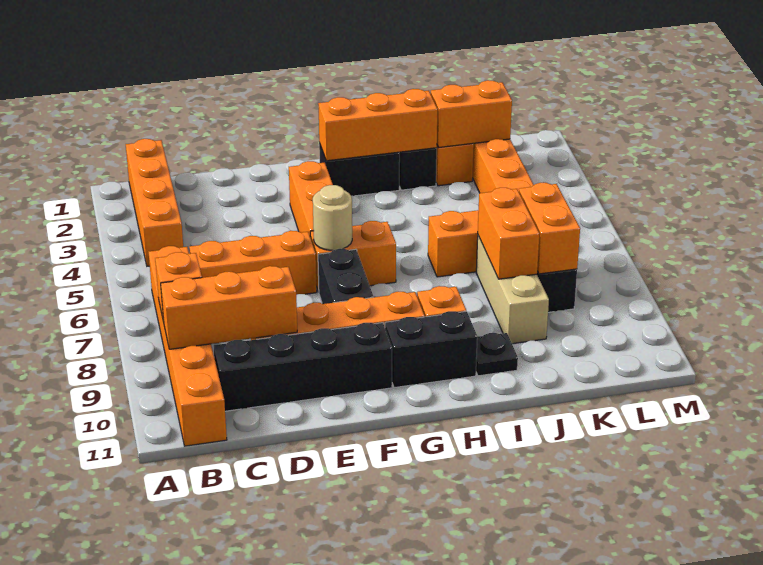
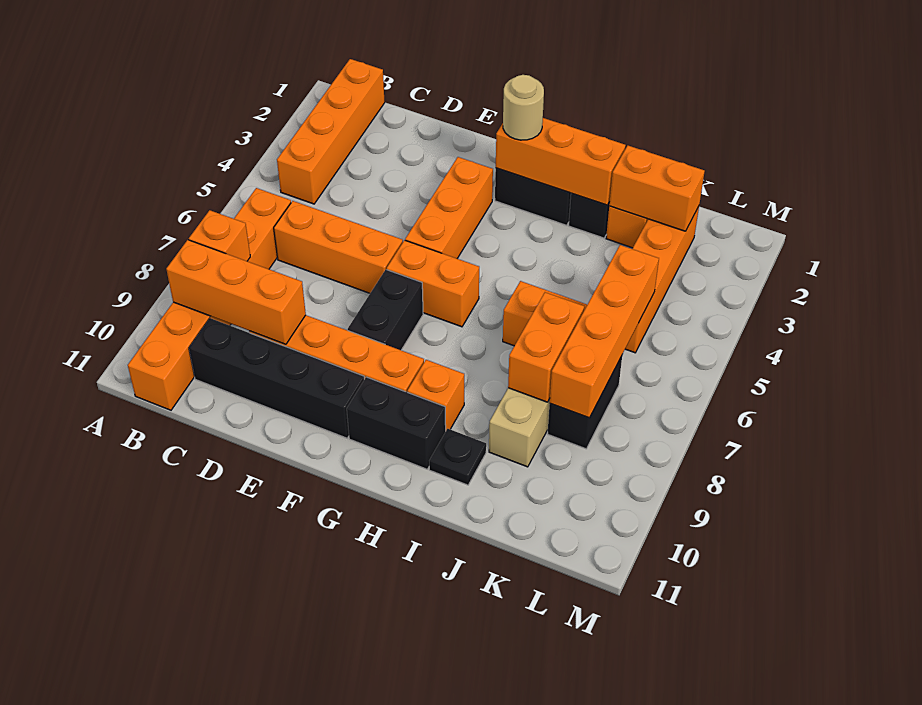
tan 1x1 round brick [313,185,352,250] -> tan 1x1 round brick moved to [503,75,544,140]
orange 1x2 brick [519,183,580,274] -> orange 1x4 brick [550,245,659,418]

